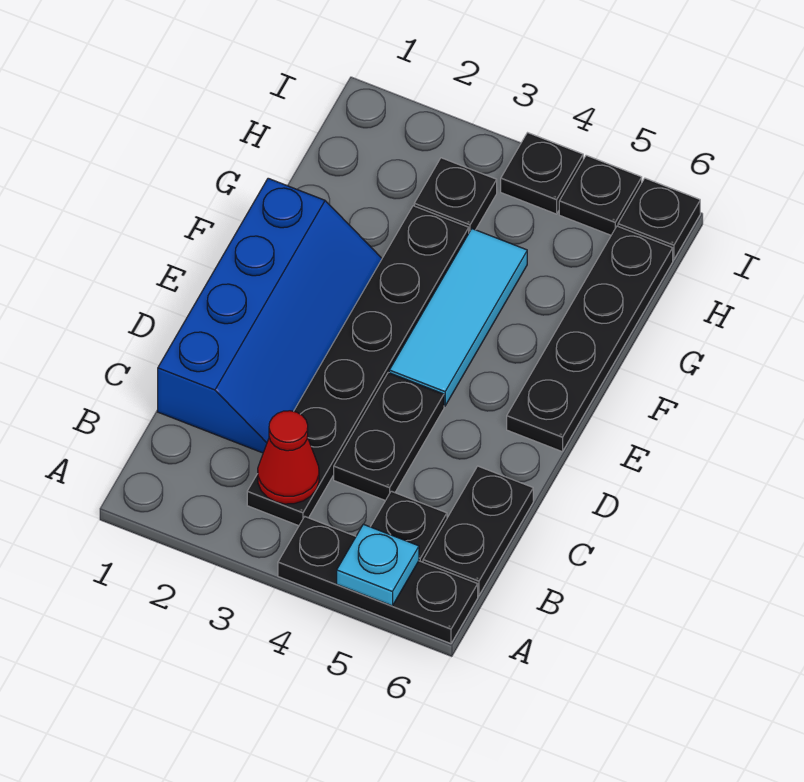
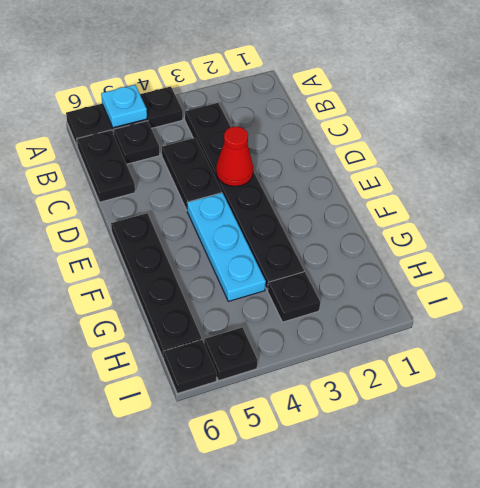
red 1x1 cone [258,411,319,504] -> red 1x1 cone moved to [216,127,253,186]
blue 2x4 slope [158,178,382,453] -> none
cyan 1x3 tile [389,229,527,406] -> cyan 1x3 plate [187,193,266,301]
black 1x1 plate [501,133,583,214] -> none

